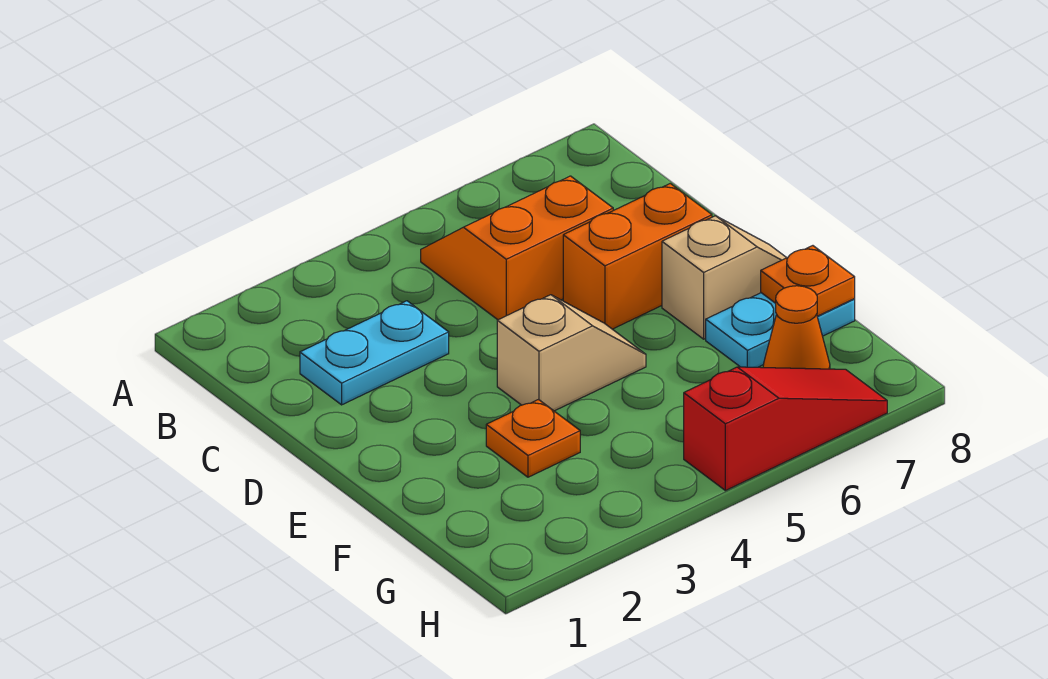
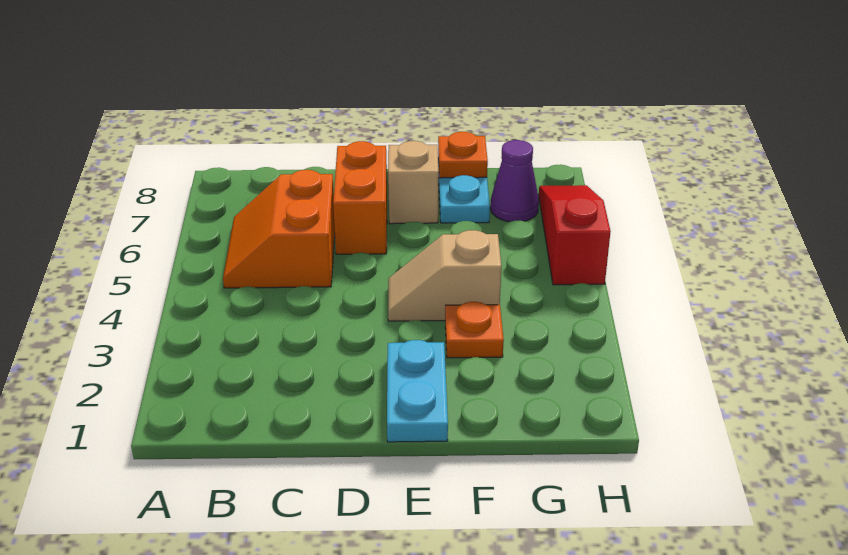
cyan 1x2 plate [300,301,449,405] -> cyan 1x2 plate moved to [387,340,448,442]
tan 1x2 slope [497,295,646,411] -> tan 1x2 slope turned to [388,230,501,321]
orange 1x1 cone [763,286,830,369] -> purple 1x1 cone [490,140,539,222]

